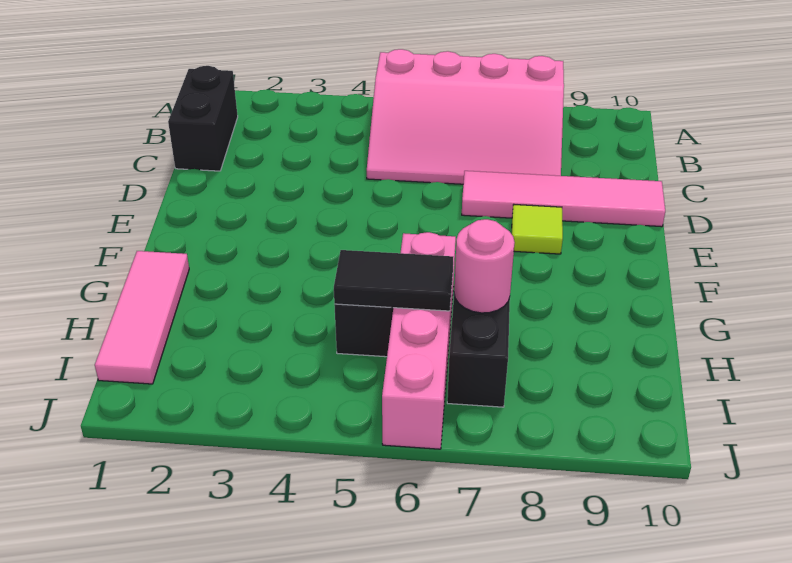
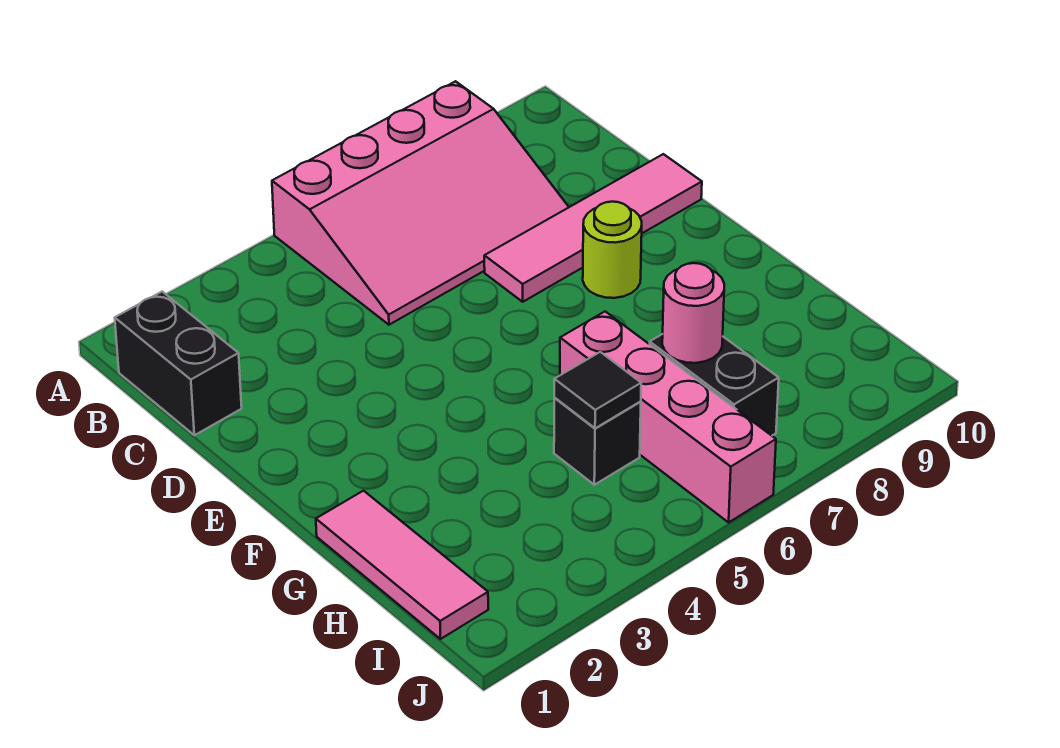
lime 1x1 tile [512,205,563,254] -> lime 1x1 round brick [583,202,642,298]
black 1x2 tile [334,250,453,311] -> black 1x1 tile [554,352,641,428]

